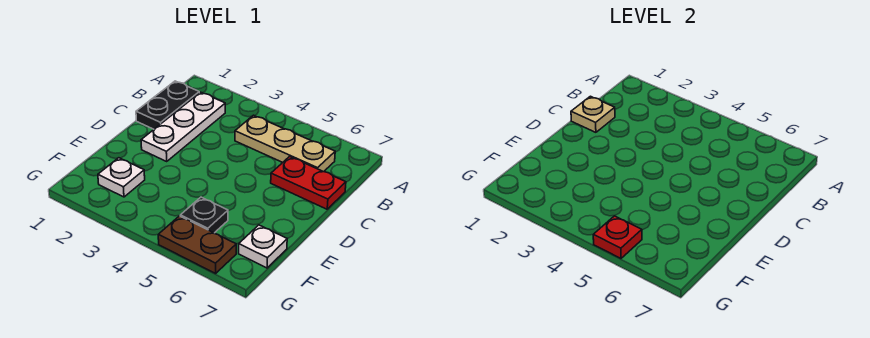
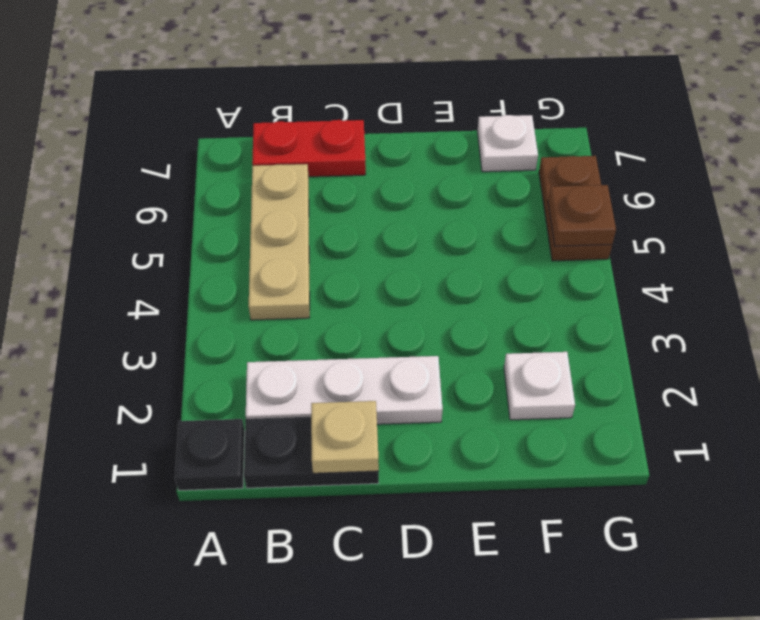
red 1x2 plate [271,157,346,209] -> red 1x2 plate turned to [252,120,366,177]
black 1x1 plate [180,197,228,233] -> black 1x1 plate moved to [175,419,245,490]
red 1x1 plate [593,216,642,258] -> brown 1x1 plate [548,185,616,246]

